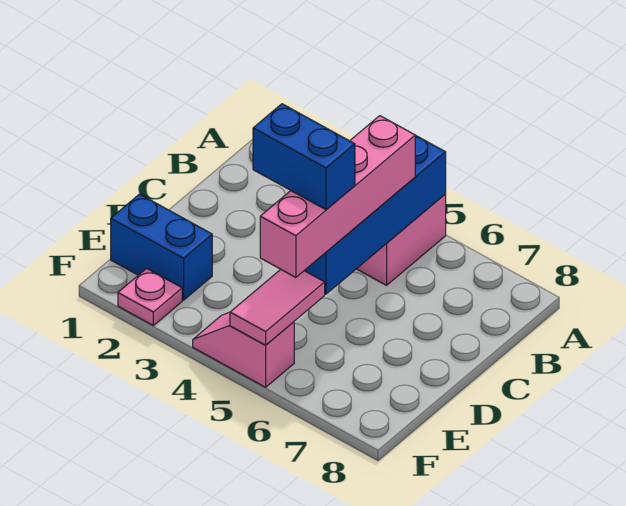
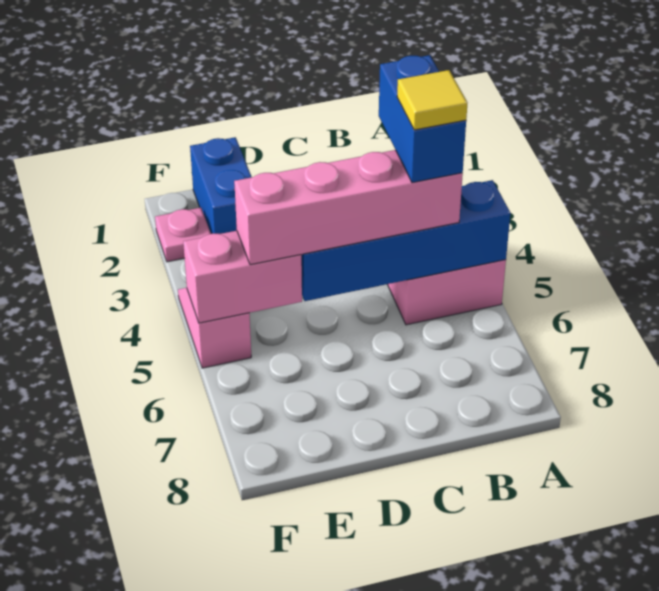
none -> yellow 1x1 tile [397,70,467,130]
blue 1x2 brick [253,104,355,210] -> blue 1x2 brick moved to [379,55,466,183]
pink 1x2 tile [230,270,325,345] -> pink 1x2 brick [183,231,302,323]

